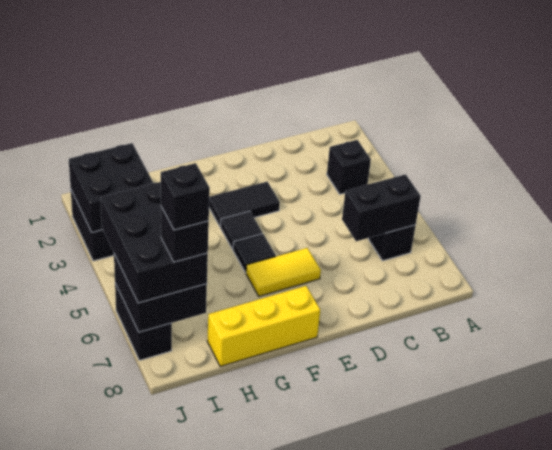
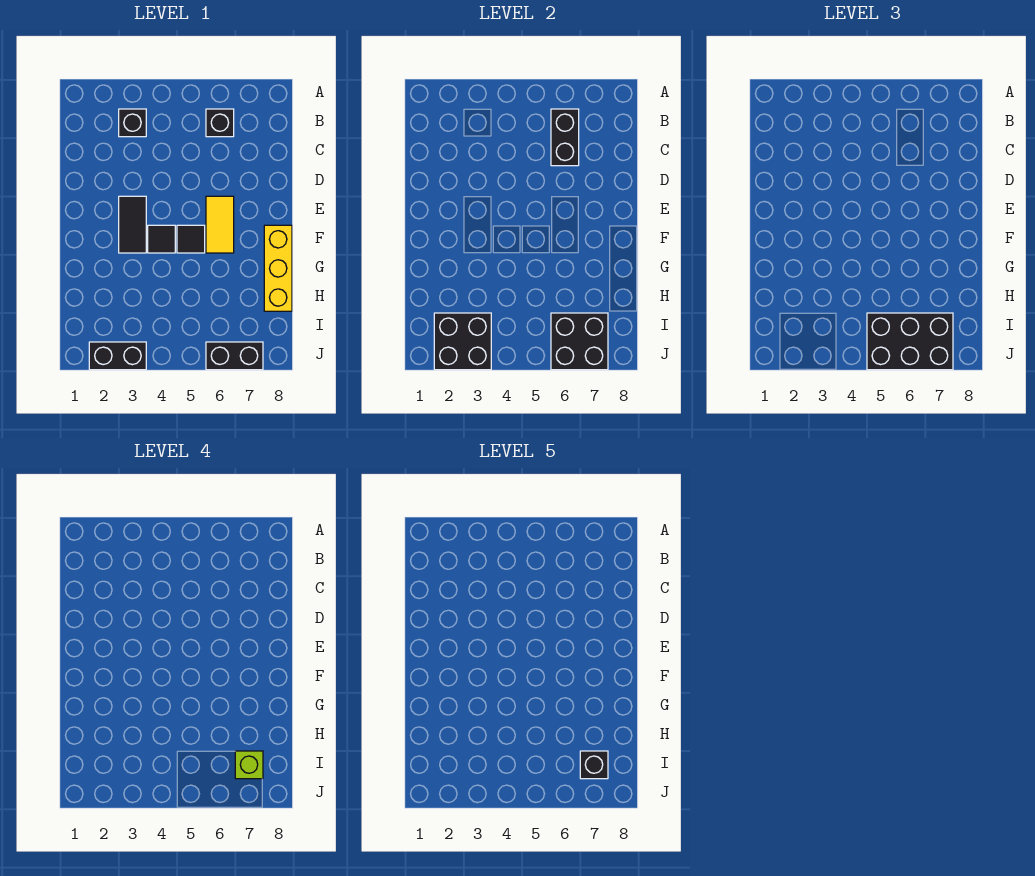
black 1x1 brick [161,207,209,262] -> lime 1x1 brick [235,751,263,779]

